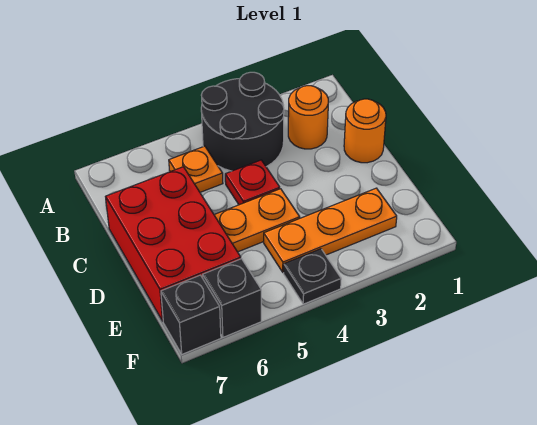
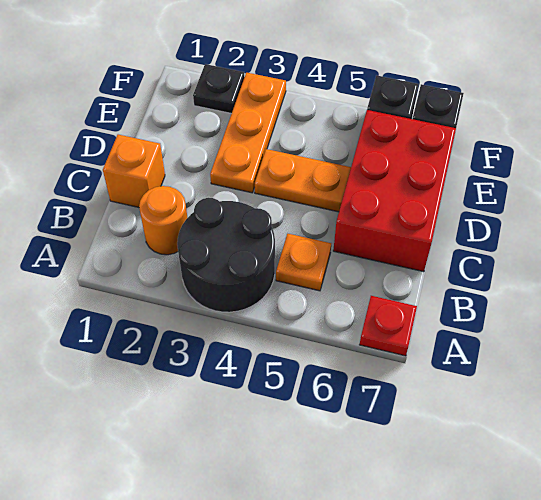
orange 1x1 round brick [344,99,386,163] -> orange 1x1 brick [103,135,165,207]
red 1x1 plate [225,160,280,205] -> red 1x1 plate moved to [360,296,417,356]
orange 1x3 plate [264,188,397,272] -> orange 1x3 plate turned to [210,73,286,193]
black 1x1 plate [284,249,341,304] -> black 1x1 plate moved to [193,64,245,113]

